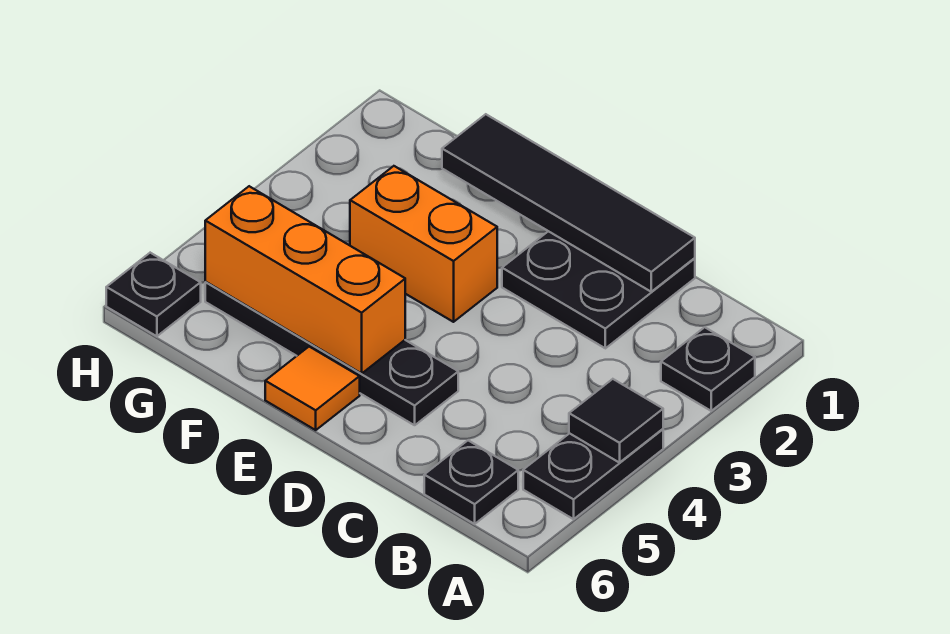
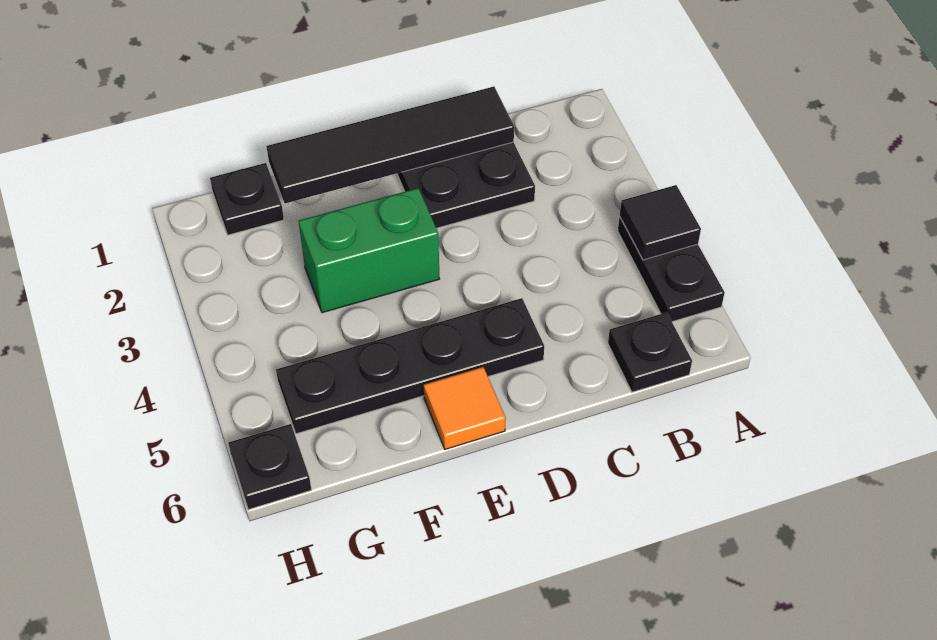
black 1x1 plate [661,327,755,411] -> black 1x1 plate moved to [210,163,284,235]
orange 1x2 brick [350,166,497,322] -> green 1x2 brick [299,188,439,313]
orange 1x3 brick [205,186,405,373] -> none

